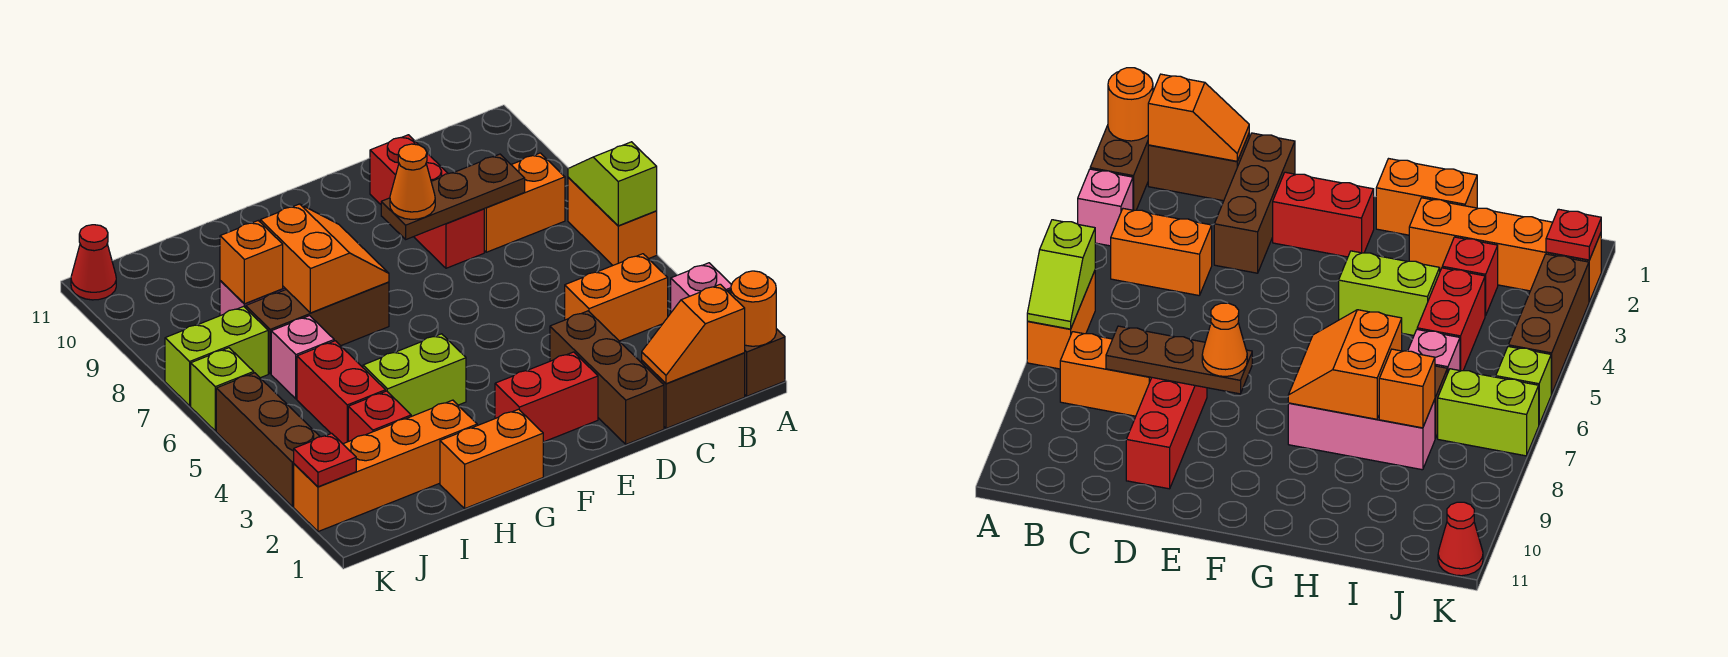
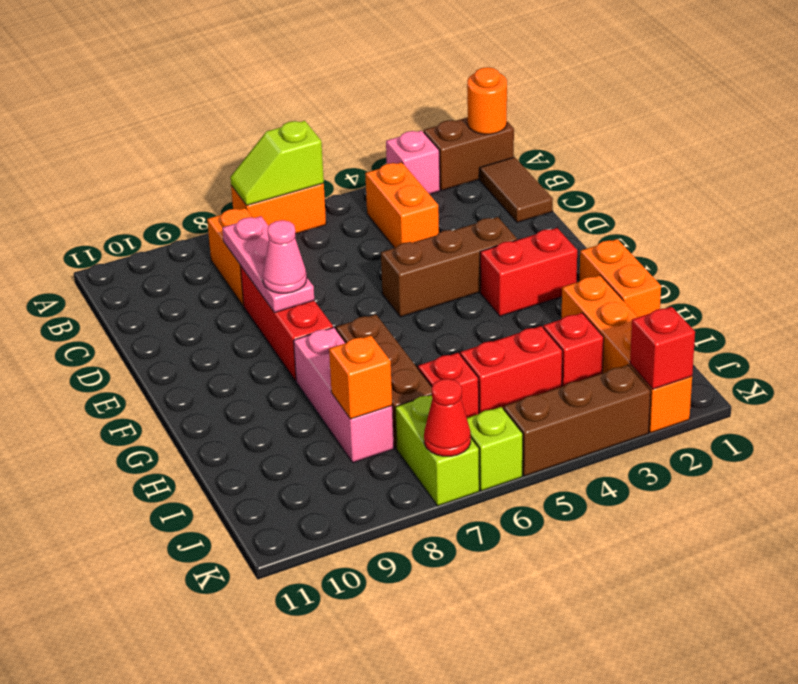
brown 1x2 brick [642,353,745,428] -> brown 1x2 tile [480,157,553,223]
orange 1x2 slope [642,284,745,384] -> none
brown 1x3 plate [381,154,525,239] -> pink 1x3 plate [222,216,314,313]
brown 1x3 brick [550,311,664,444] -> brown 1x3 brick moved to [381,217,517,317]
red 1x3 brick [370,135,484,268] -> red 1x3 brick turned to [240,266,333,381]
red 1x2 brick [495,352,598,442] -> red 1x2 brick turned to [480,228,577,316]
orange 1x1 cone [390,144,435,219] -> pink 1x1 cone [263,220,307,293]
lime 1x2 brick [363,334,466,416] -> none
orange 2x2 slope [260,204,389,313] -> none
pink 1x1 brick [271,316,334,399] -> red 1x1 brick [418,353,479,418]
red 1x1 plate [294,433,356,487] -> red 1x1 brick [630,307,695,389]
red 1x1 cone [71,225,116,300] -> red 1x1 cone moved to [424,379,471,456]

